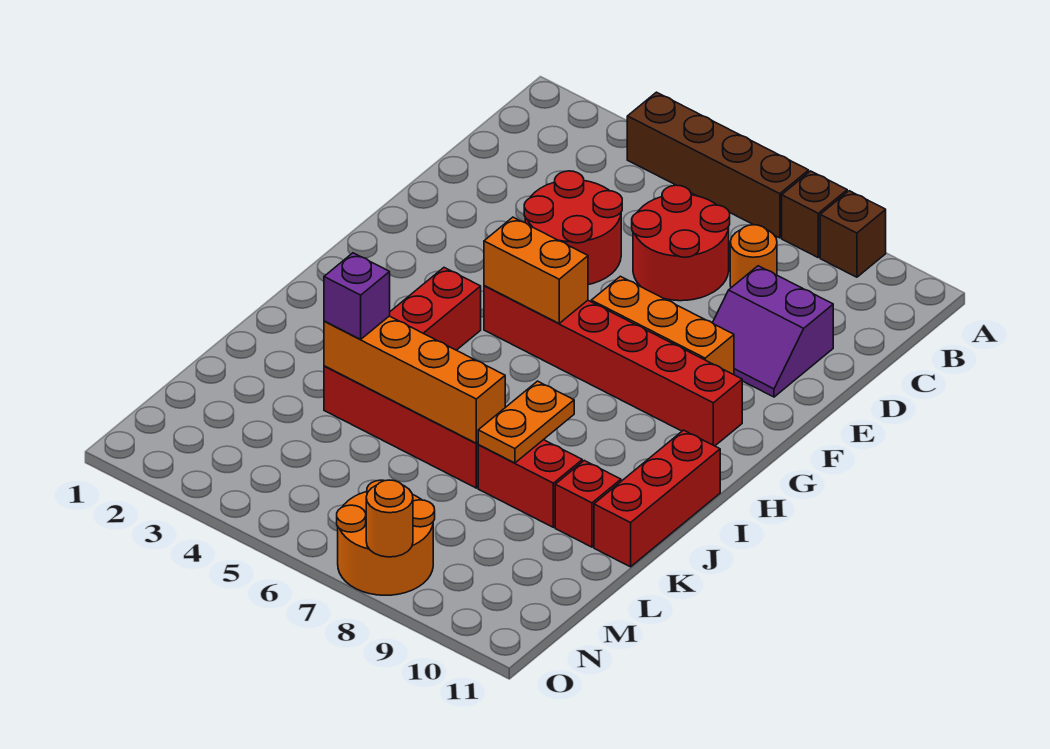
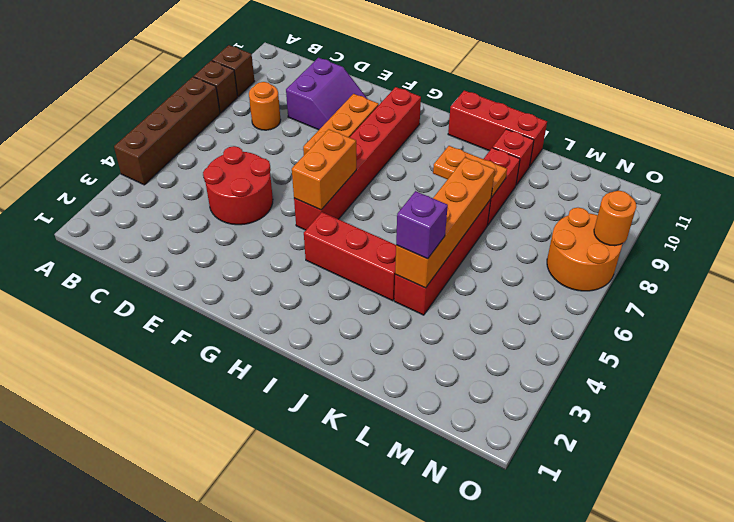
red 2x2 round brick [632,185,730,301] -> none

